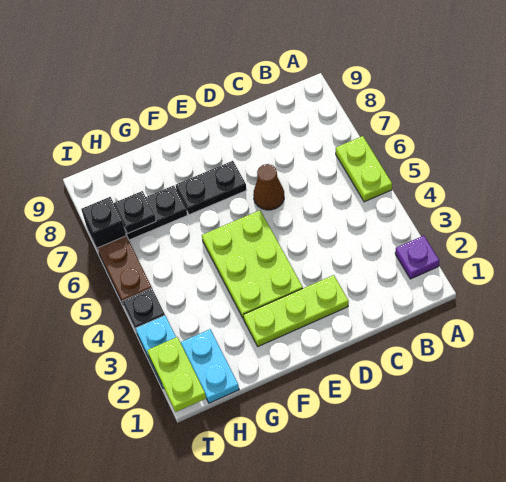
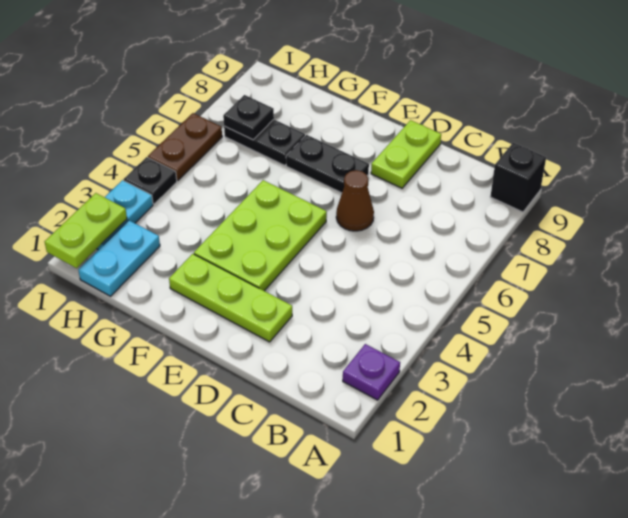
lime 1x2 plate [336,136,392,202] -> lime 1x2 plate moved to [371,120,441,188]
black 1x1 brick [81,197,126,251] -> black 1x1 brick moved to [490,143,546,212]

